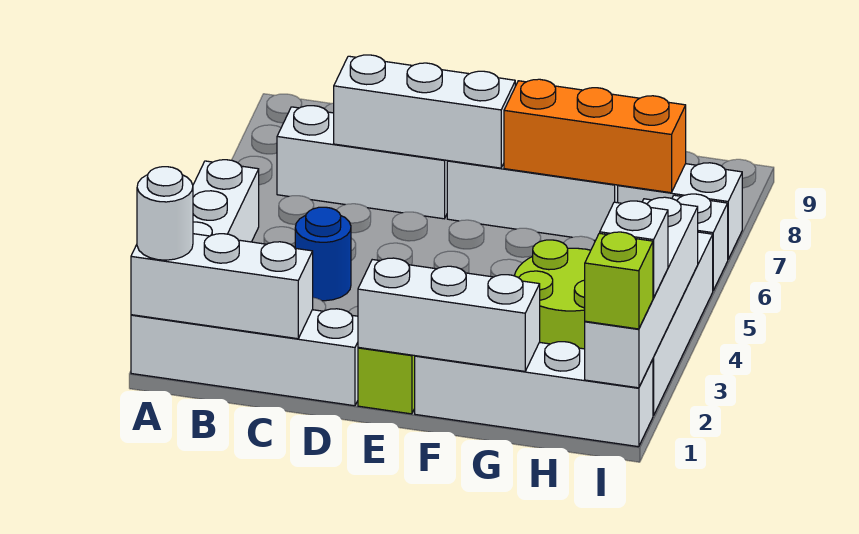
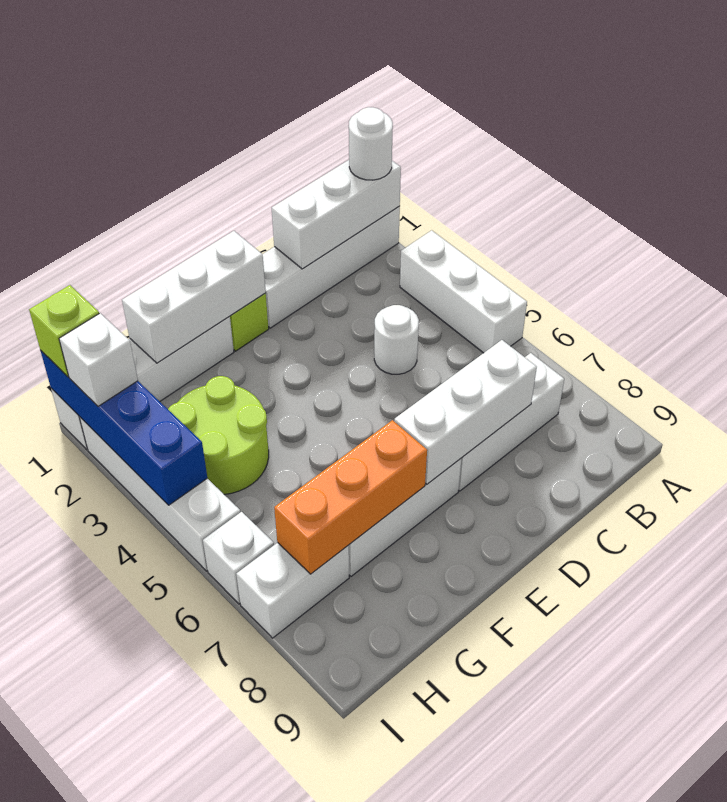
blue 1x1 round brick [295,207,351,301] -> white 1x1 round brick [374,305,419,374]
white 1x4 brick [585,197,698,388] -> blue 1x4 brick [41,351,207,505]

